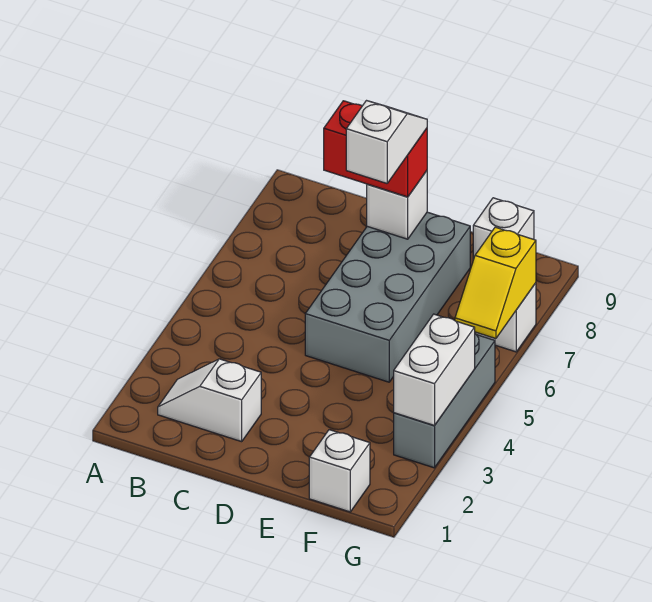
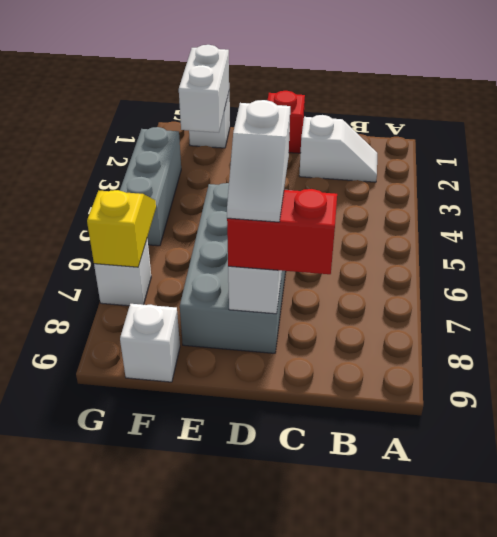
none -> red 1x1 brick [267,91,305,153]
white 1x2 brick [394,314,475,426] -> white 1x2 brick moved to [179,45,229,132]

